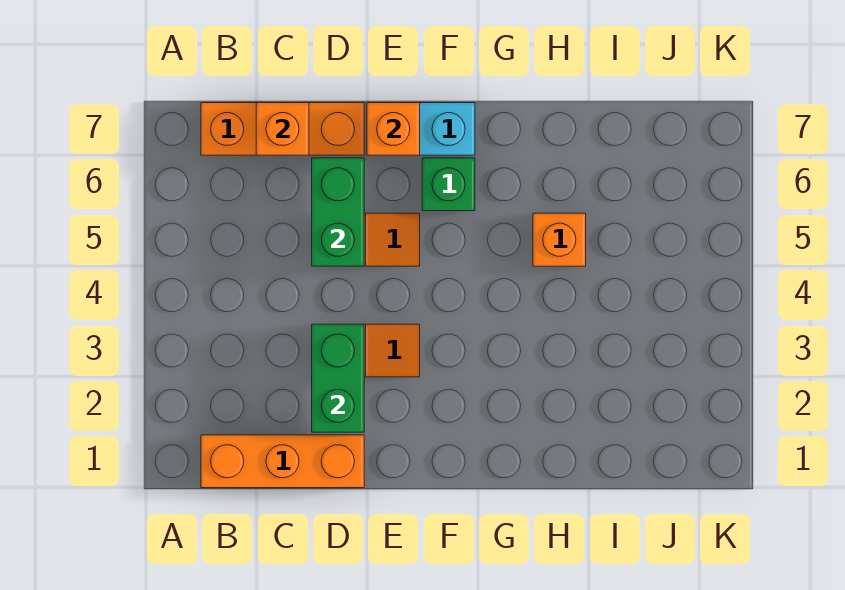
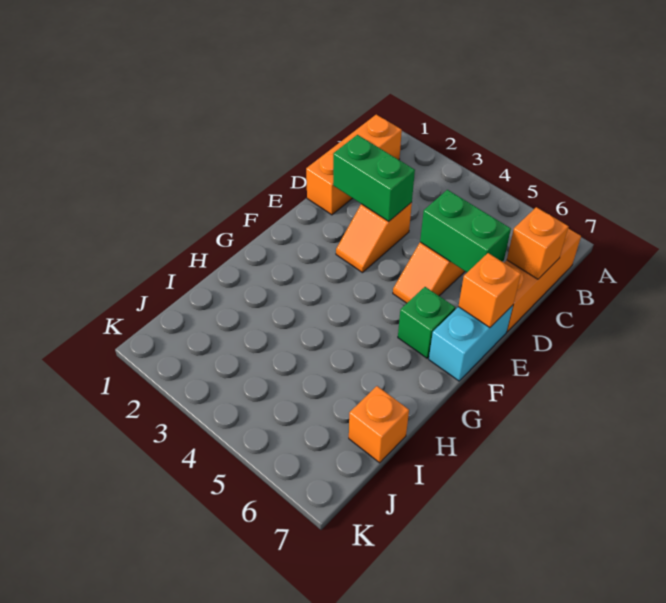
orange 1x1 brick [533,213,586,266] -> orange 1x1 brick moved to [349,386,409,463]

